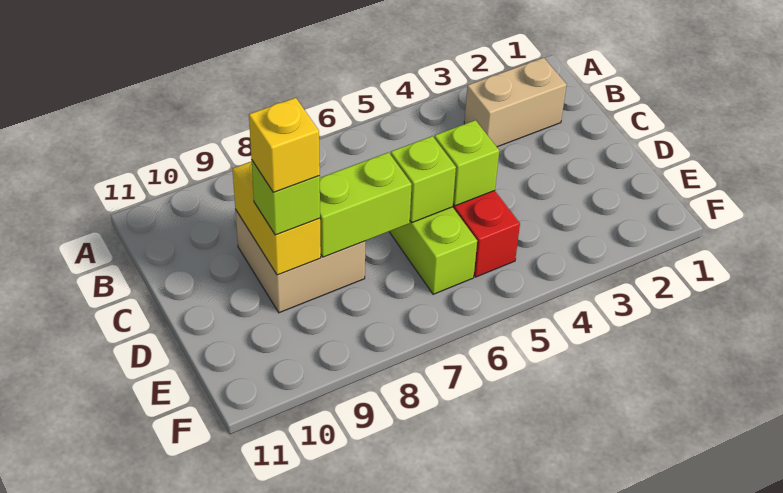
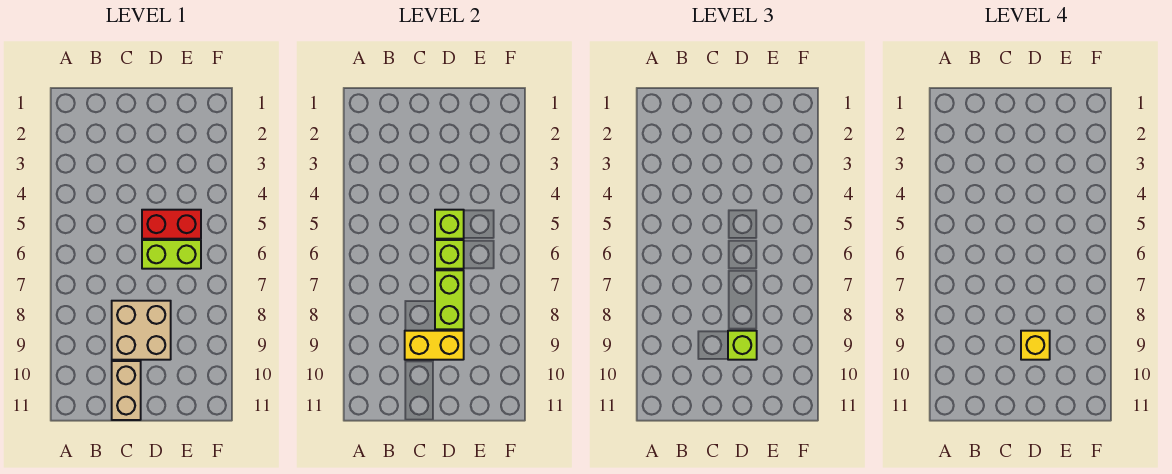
tan 1x2 brick [464,58,567,147] -> tan 1x2 brick moved to [112,361,141,420]

